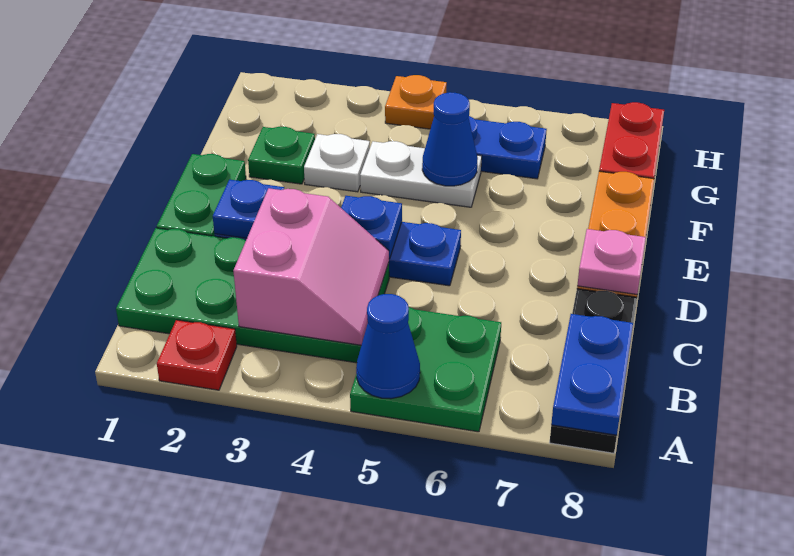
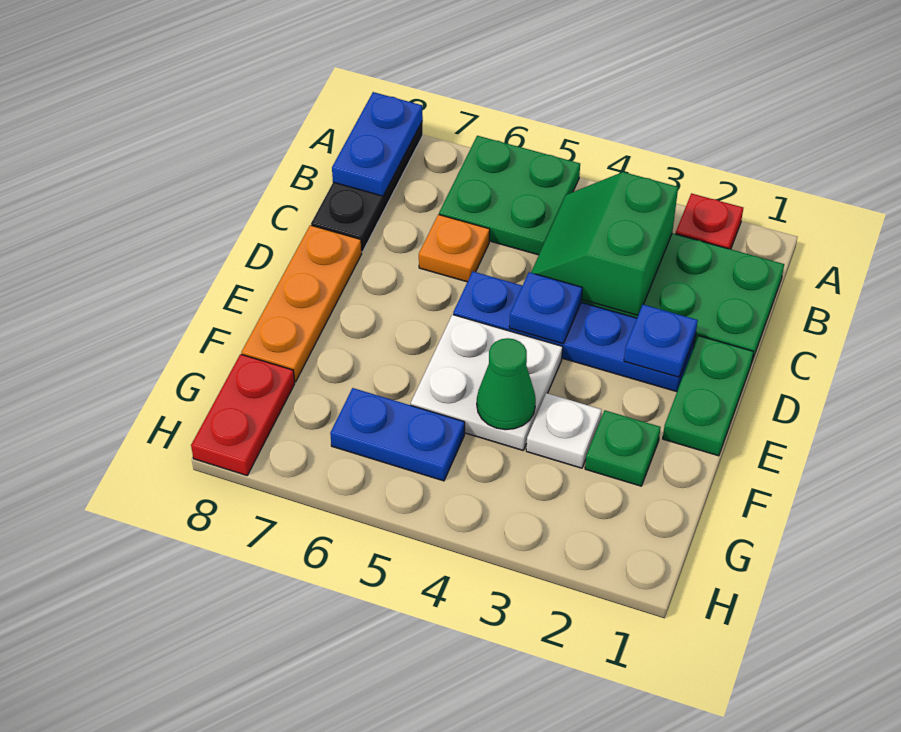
blue 1x1 cone [356,294,420,399] -> none
pink 2x2 slope [233,188,389,345] -> green 2x2 slope [531,172,678,315]
pink 1x1 plate [577,229,646,294] -> none
white 1x2 plate [360,141,482,207] -> white 2x2 plate [411,315,563,450]
none -> green 1x1 cone [477,338,536,430]
blue 1x1 cone [422,92,478,186] -> none
orange 1x1 plate [385,75,447,129] -> orange 1x1 plate moved to [419,214,490,282]

